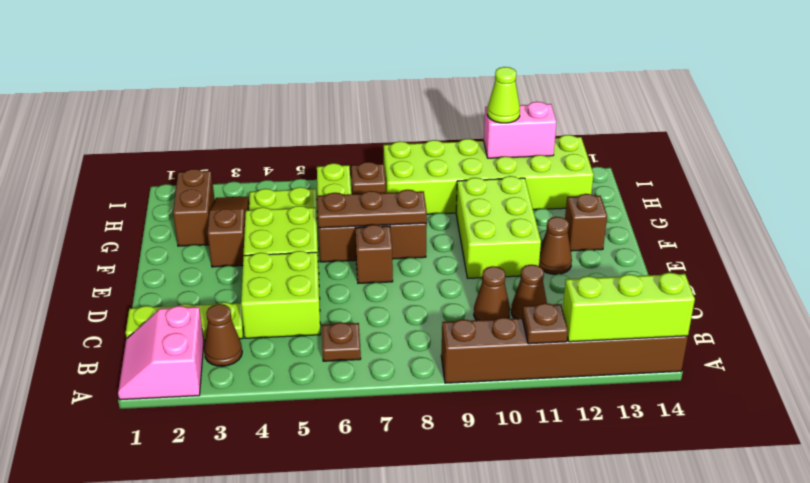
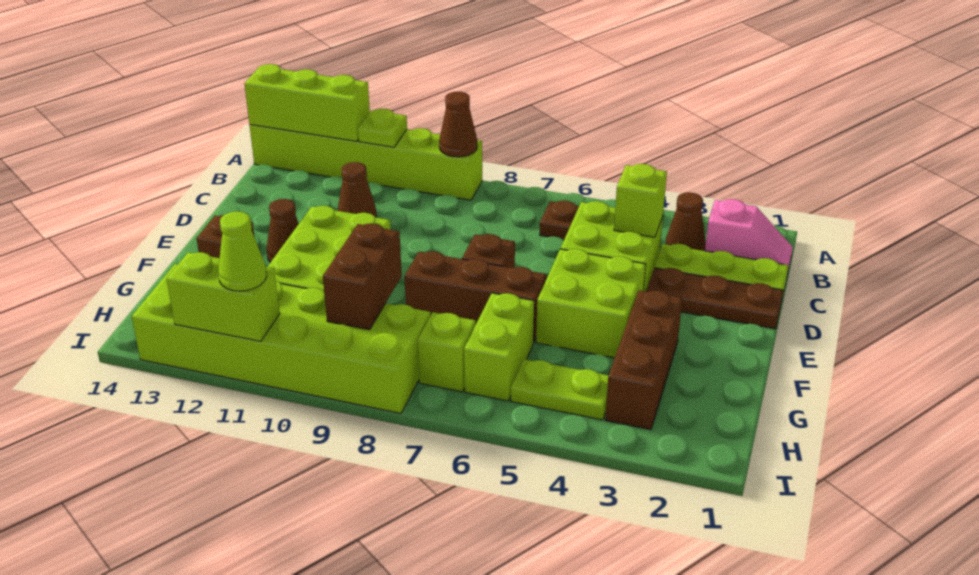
pink 2x2 slope [118,306,204,400] -> pink 1x2 slope [705,199,793,269]
brown 1x6 brick [441,317,688,383] -> lime 1x6 brick [250,125,482,200]
brown 1x1 plate [522,303,568,344] -> lime 1x1 plate [358,109,407,147]
none -> lime 1x1 brick [614,164,667,237]
brown 1x1 cone [474,266,510,320] -> brown 1x1 cone moved to [439,92,477,157]
brown 1x3 slope [208,197,249,267] -> brown 1x3 brick [605,290,682,430]
brown 1x3 plate [317,190,427,228] -> brown 1x3 plate moved to [646,268,783,329]
brown 1x2 brick [173,169,215,246] -> brown 1x2 brick moved to [323,223,402,330]
brown 1x1 brick [351,162,386,194] -> lime 1x1 brick [418,312,476,392]
pink 1x2 brick [484,102,556,158] -> lime 1x2 brick [167,252,280,341]

